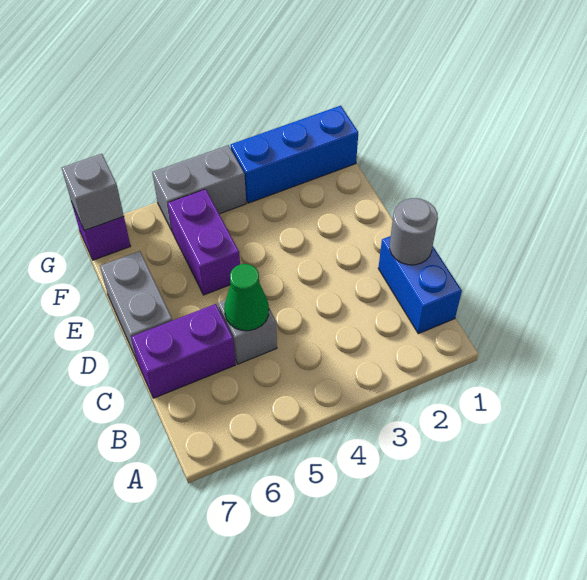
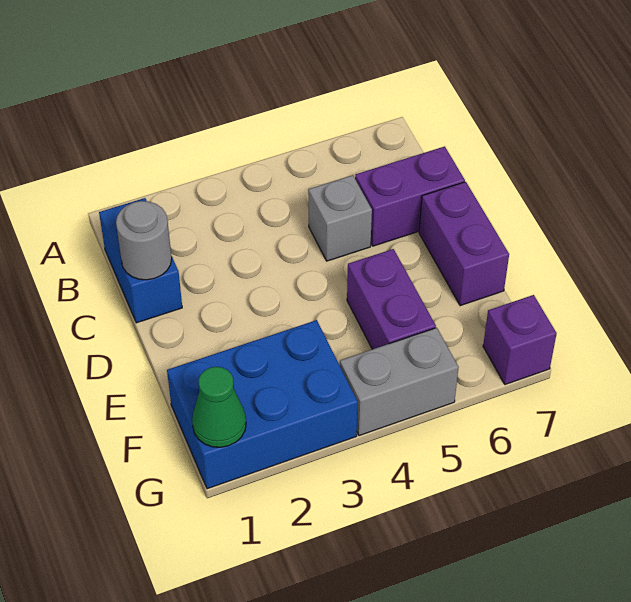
green 1x1 cone [224,264,269,331] -> green 1x1 cone moved to [192,367,246,447]
grey 1x2 brick [100,251,172,360] -> purple 1x2 brick [419,182,509,306]
blue 1x3 brick [230,106,358,203] -> blue 2x3 brick [167,320,358,489]
grey 1x1 brick [62,154,124,231] -> none

